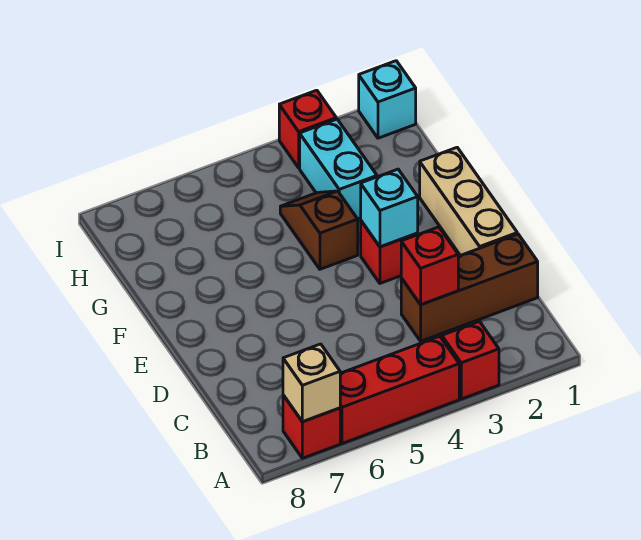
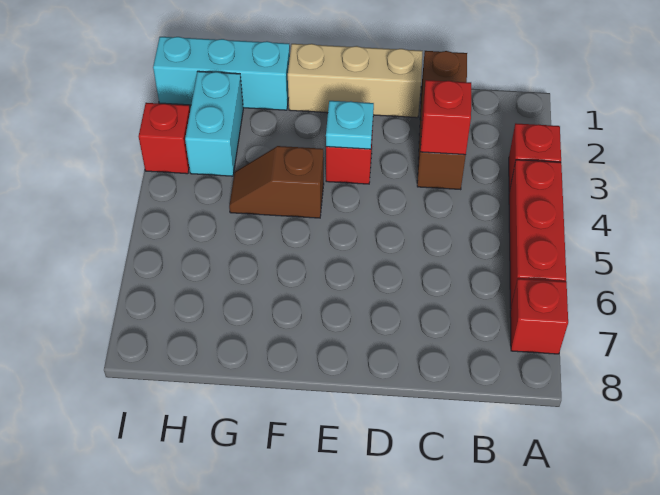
tan 1x1 brick [283,344,340,422] -> none
cyan 1x1 brick [361,169,418,247] -> cyan 1x1 plate [326,101,374,149]
cyan 1x2 brick [300,119,377,219] -> cyan 1x2 brick turned to [185,71,243,176]
cyan 1x1 brick [359,61,416,138] -> cyan 1x3 brick [153,37,290,110]

